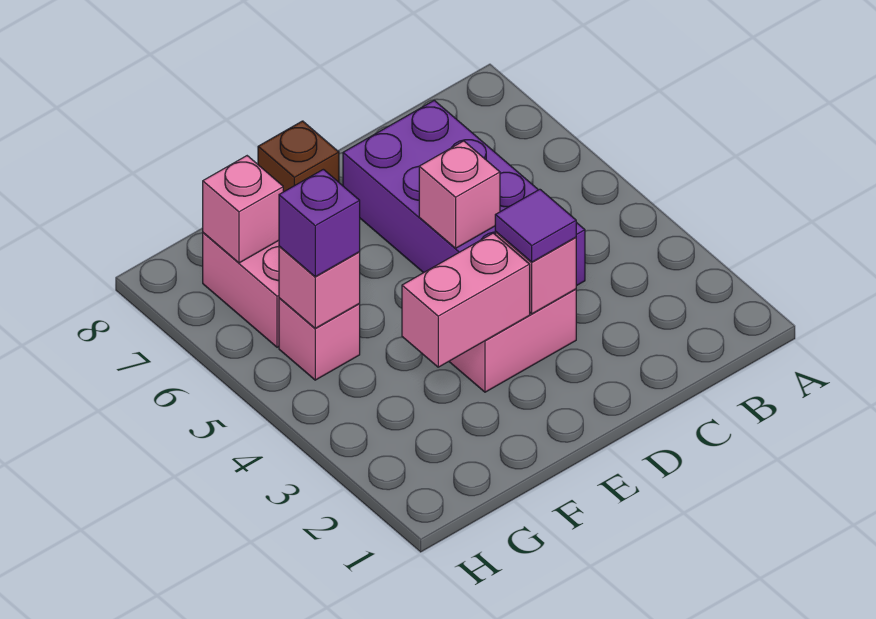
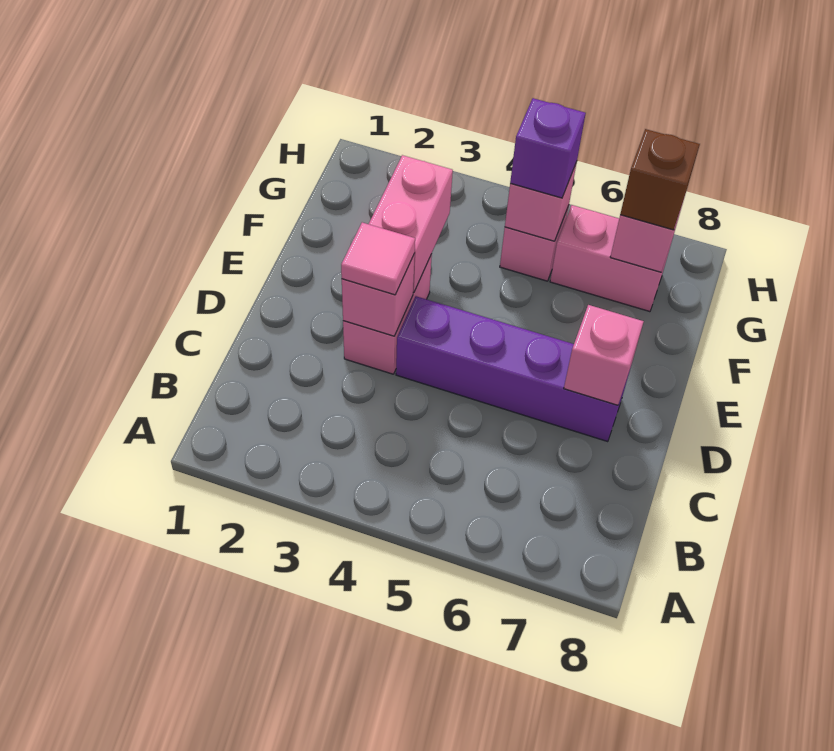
purple 2x4 brick [343,100,585,286] -> purple 1x4 brick [396,296,630,442]
purple 1x1 tile [495,189,576,262] -> pink 1x1 tile [341,222,415,295]
pink 1x1 brick [419,141,500,248] -> pink 1x1 brick moved to [564,305,644,405]
brown 1x1 brick [258,121,339,192] -> brown 1x1 brick moved to [620,129,700,230]

